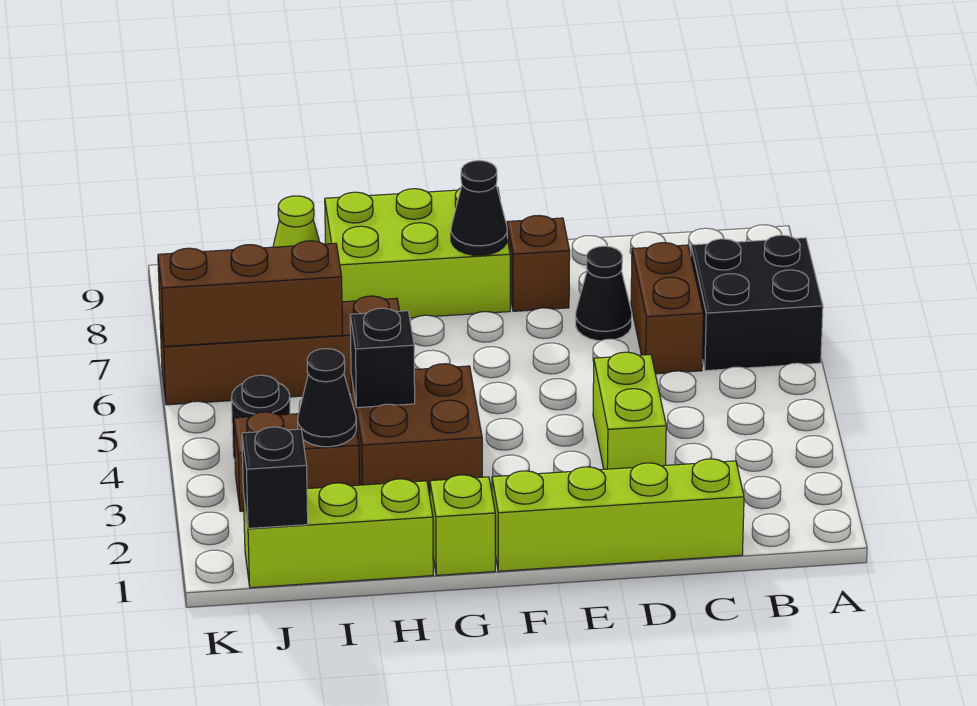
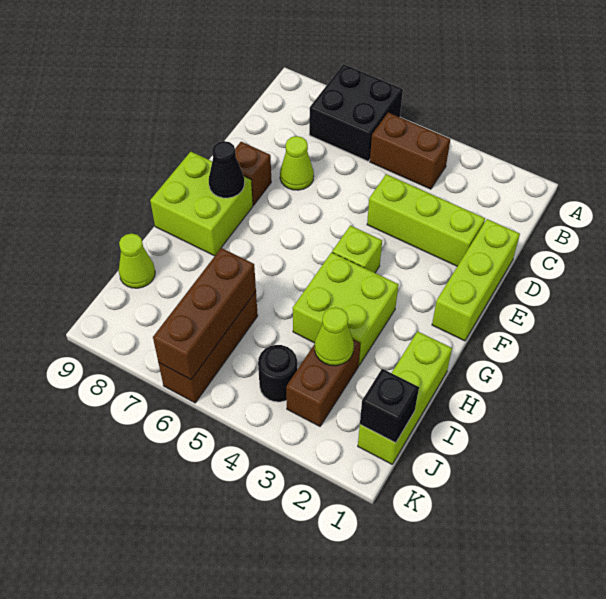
lime 1x4 brick [492,459,744,571] -> lime 1x3 brick [432,219,520,341]
brown 1x2 brick [631,243,703,374] -> brown 1x2 brick moved to [370,112,450,189]
lime 1x2 brick [593,352,666,469] -> lime 1x3 brick [367,174,485,266]
black 1x1 cone [576,246,632,341] -> lime 1x1 cone [280,136,314,190]
lime 2x3 brick [325,188,510,318] -> lime 2x2 brick [150,152,253,256]
lime 1x1 brick [430,475,495,575] -> lime 1x1 brick moved to [332,226,382,273]
brown 2x2 brick [351,364,482,496] -> lime 2x2 brick [293,252,398,365]
black 1x1 brick [350,308,415,408] -> none
brown 1x4 brick [160,296,399,405] -> brown 1x3 brick [159,292,258,403]
black 1x1 cone [298,349,356,447] -> lime 1x1 cone [315,307,354,366]

